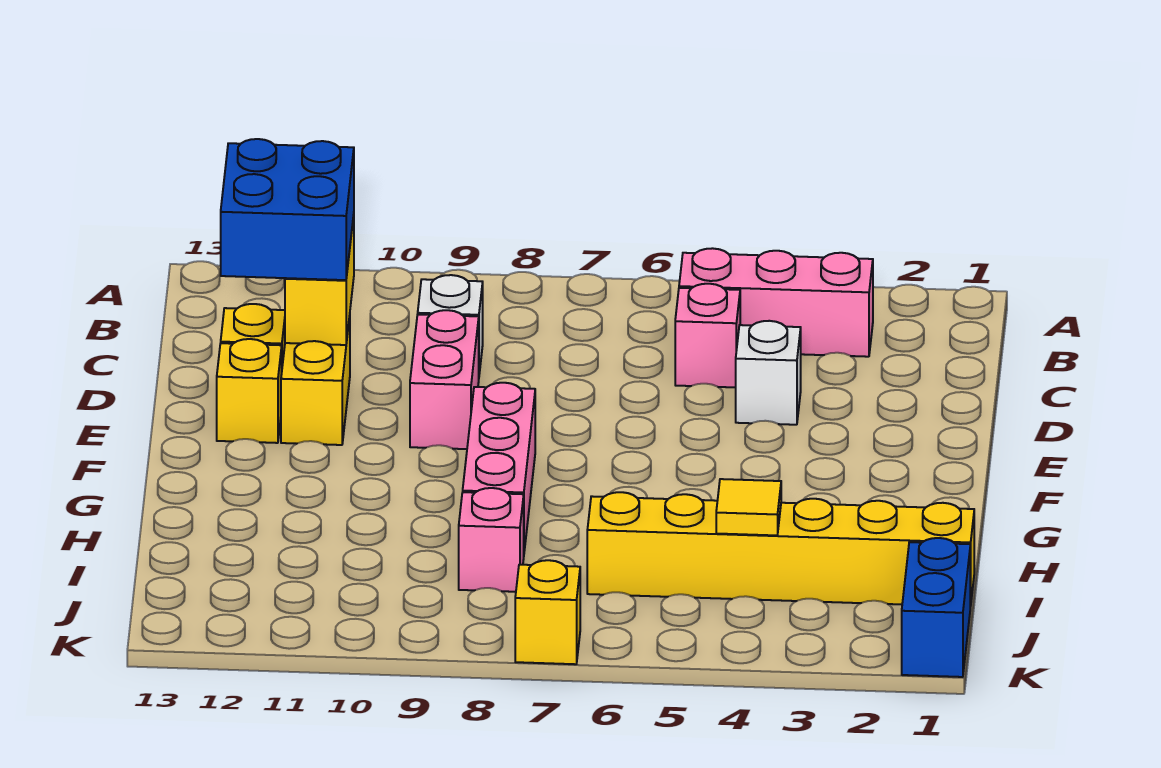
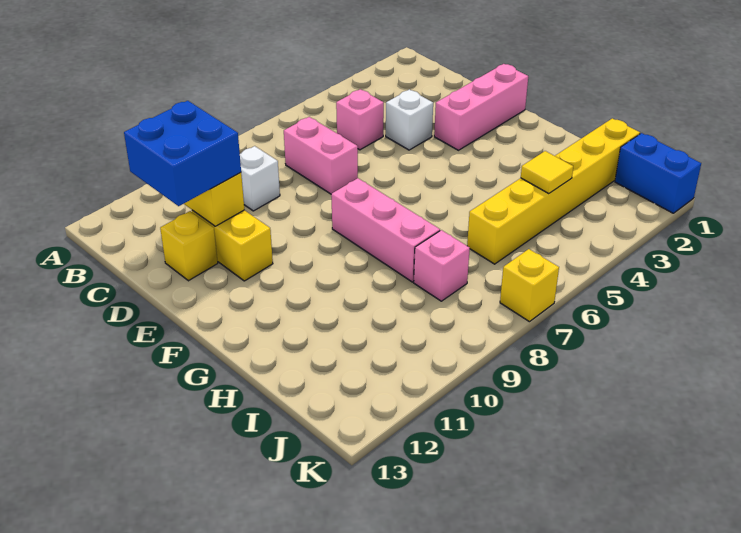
pink 1x3 brick [679,248,873,357] -> pink 1x3 brick moved to [434,64,528,150]
pink 1x2 brick [410,310,479,449] -> pink 1x2 brick moved to [284,117,358,194]
yellow 1x1 brick [217,339,282,443] -> none

